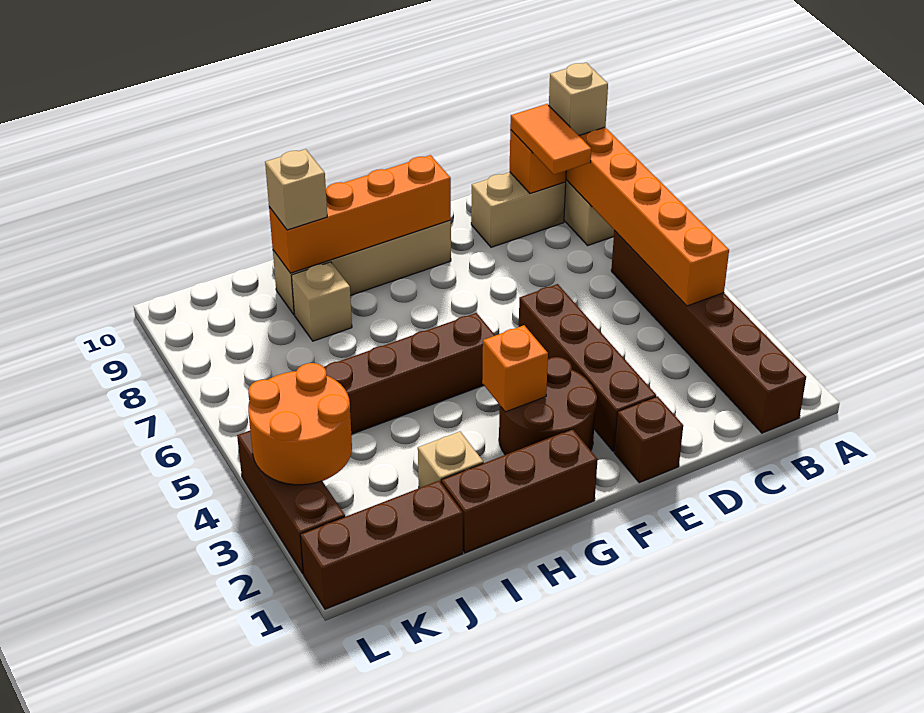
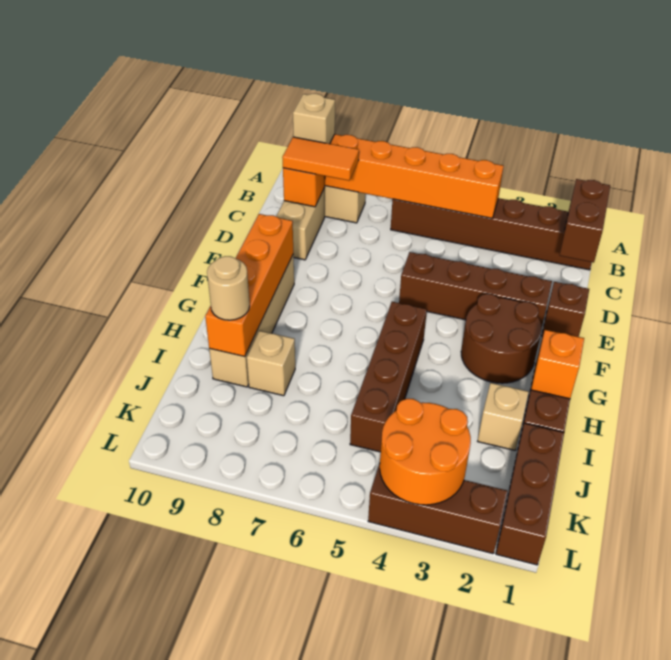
none -> brown 1x2 brick [560,179,610,263]
orange 1x1 brick [482,325,548,412] -> orange 1x1 brick moved to [531,330,584,399]
tan 1x1 brick [265,149,327,230] -> tan 1x1 round brick [207,256,250,320]

